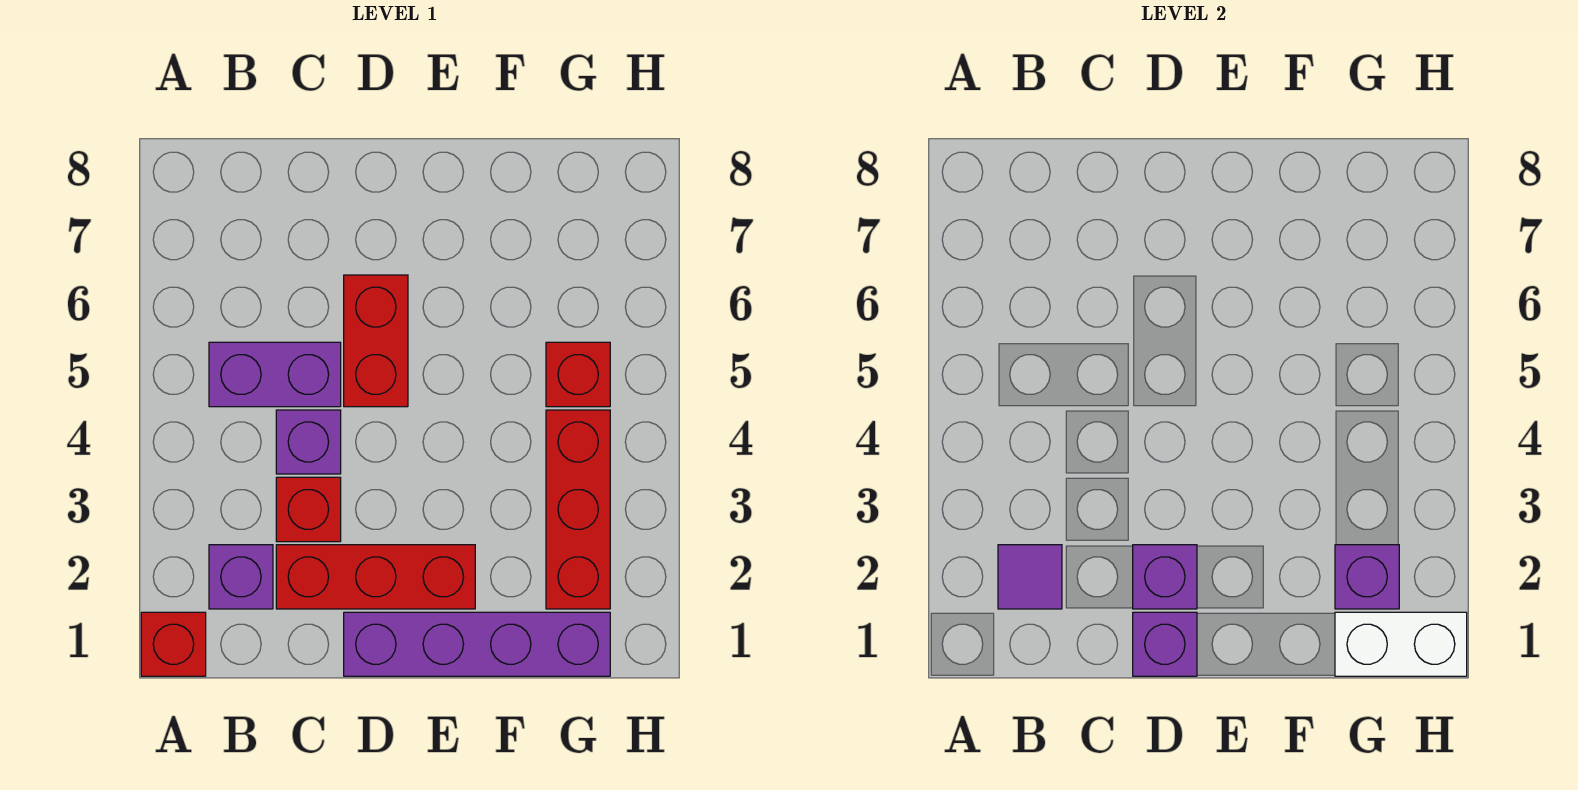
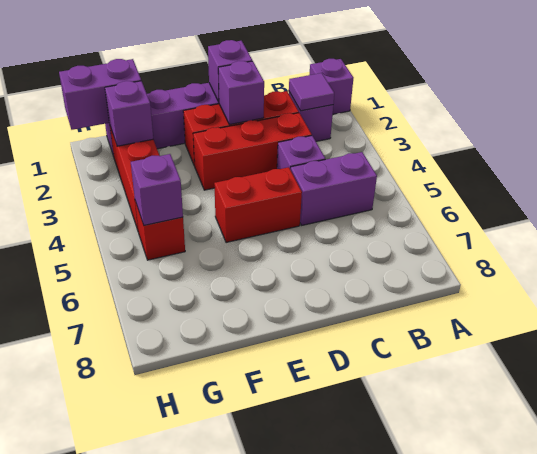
red 1x1 brick [141,612,206,676] -> purple 1x1 brick [309,59,353,114]
red 1x1 brick [276,477,341,542] -> red 1x3 brick [193,113,312,190]
red 1x2 brick [344,275,408,407] -> red 1x2 brick turned to [214,167,302,243]
white 1x2 brick [1335,612,1467,676] -> purple 1x2 brick [59,59,141,130]
none -> purple 1x1 brick [131,154,183,225]

